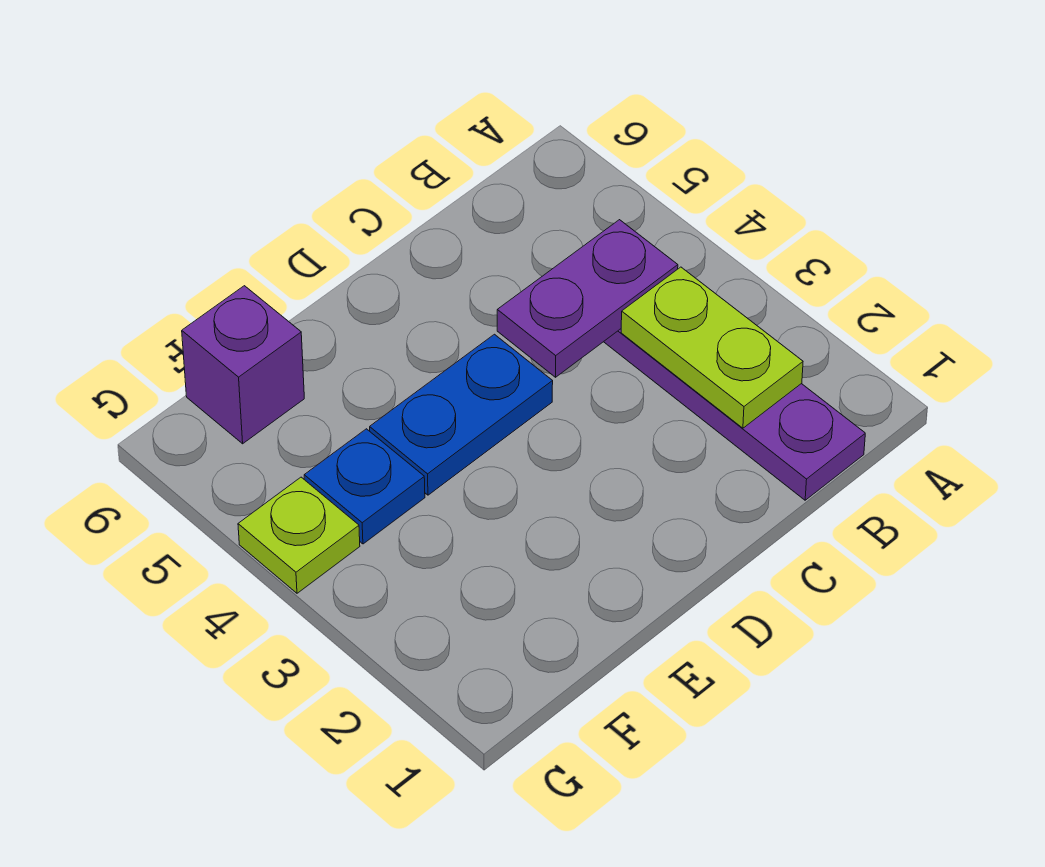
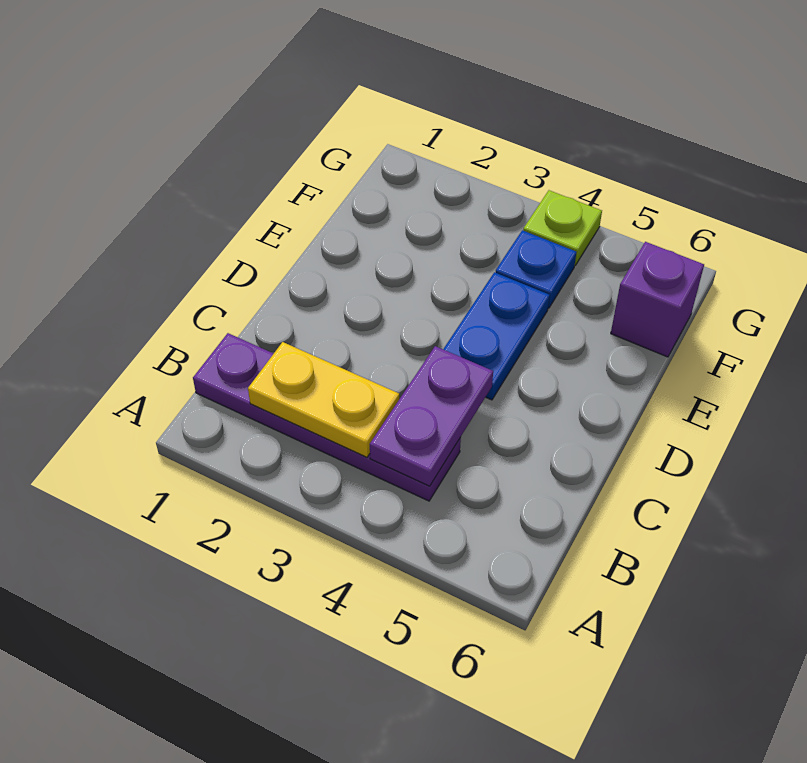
lime 1x2 plate [621,267,803,428] -> yellow 1x2 plate [248,342,399,457]

